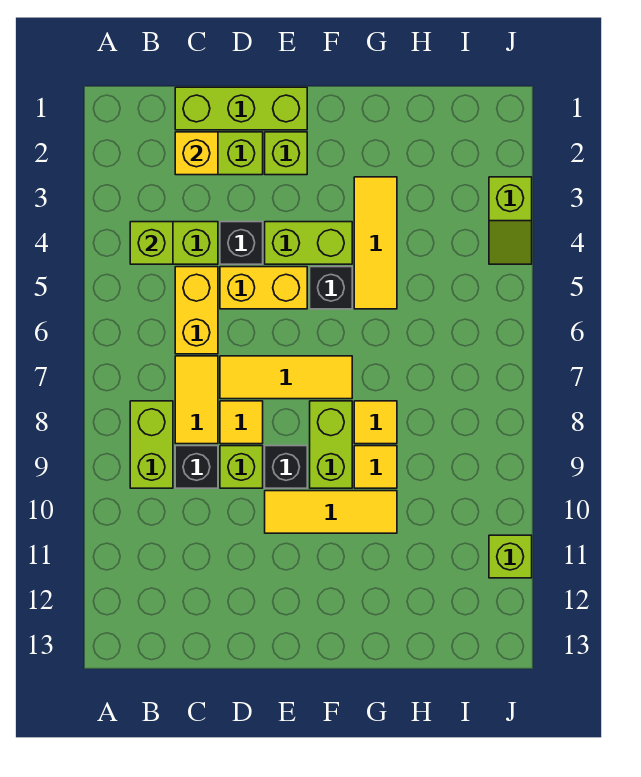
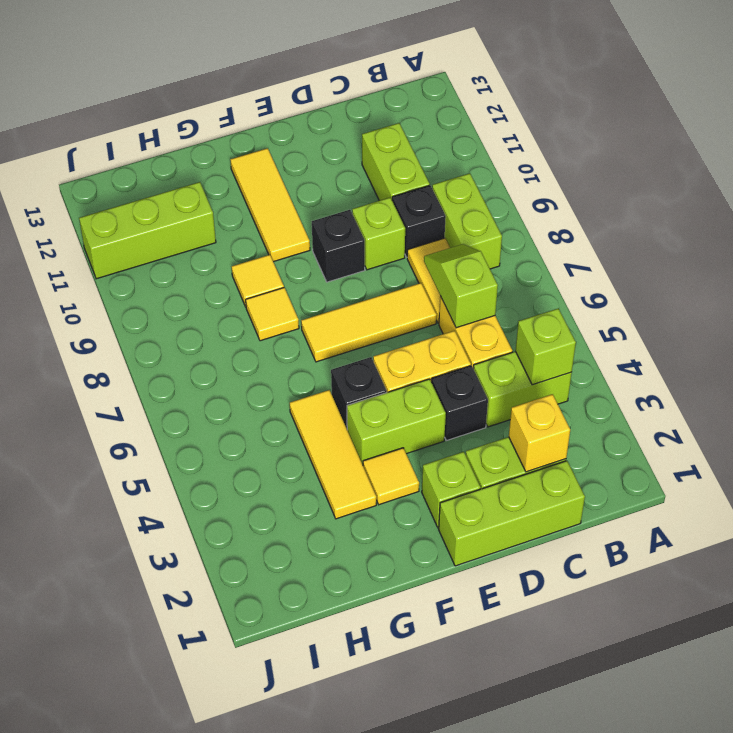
yellow 1x1 tile [220,401,263,444] -> yellow 1x1 tile moved to [363,448,419,505]
yellow 1x3 tile [265,491,397,533] -> yellow 1x3 tile turned to [230,148,310,262]
lime 1x2 brick [310,401,352,488] -> lime 1x2 brick moved to [362,123,430,201]
lime 1x2 slope [489,177,532,264] -> lime 1x2 slope moved to [424,244,498,328]
lime 1x1 brick [489,535,532,578] -> lime 1x3 brick [79,182,216,279]

